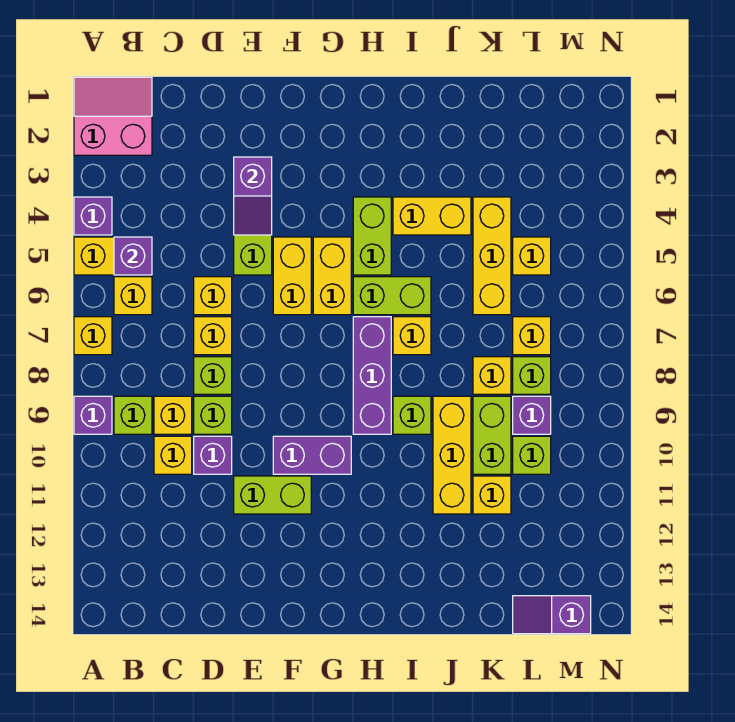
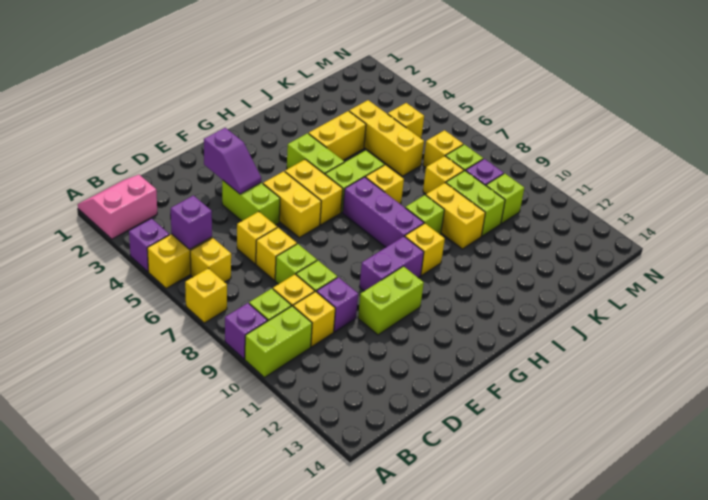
none -> lime 1x2 brick [245,306,312,377]
yellow 1x3 brick [433,396,471,514] -> yellow 1x2 brick [426,183,485,249]
yellow 1x1 brick [473,476,511,514] -> yellow 1x1 brick moved to [405,223,445,275]
purple 1x2 slope [513,596,591,634] -> none

